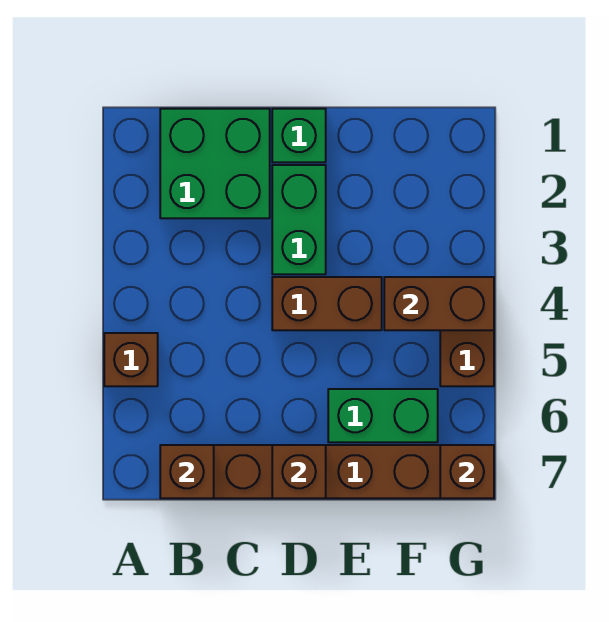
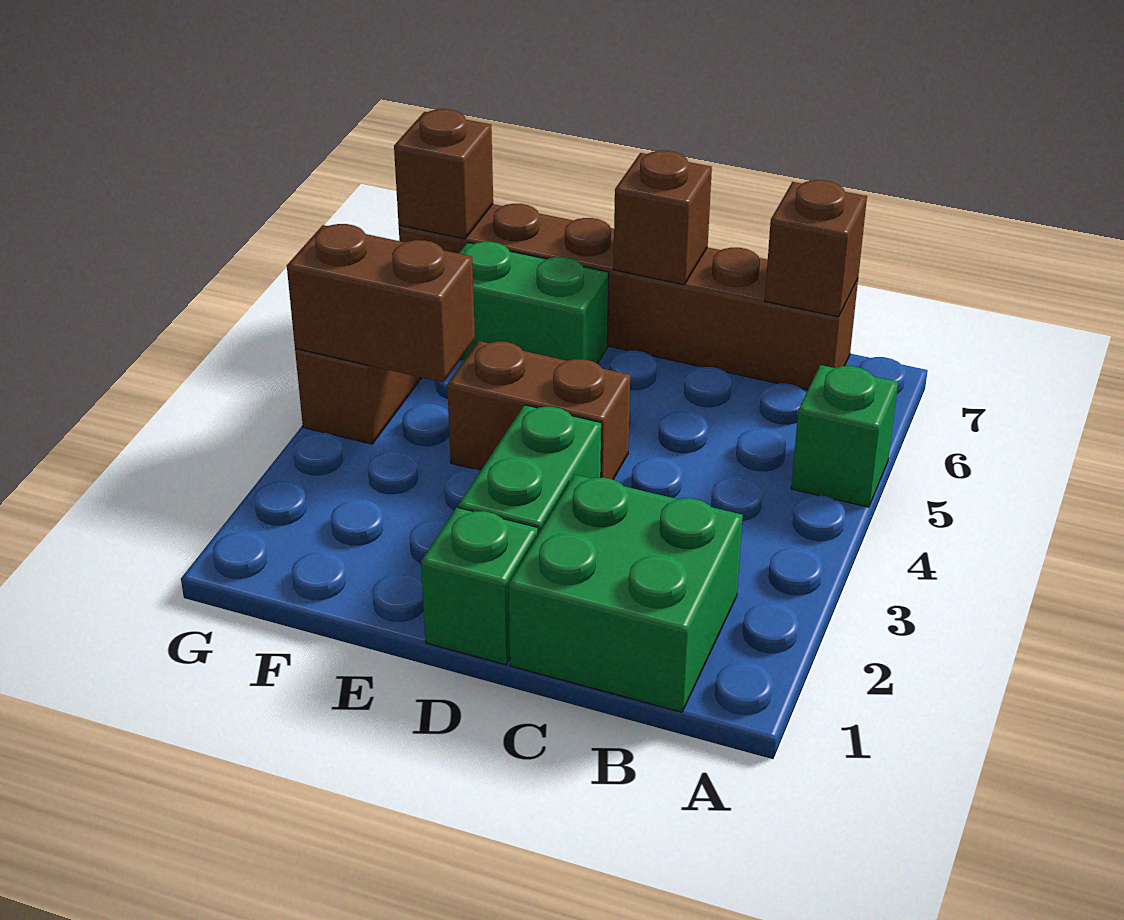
brown 1x1 brick [104,333,158,386] -> green 1x1 brick [791,365,898,507]

